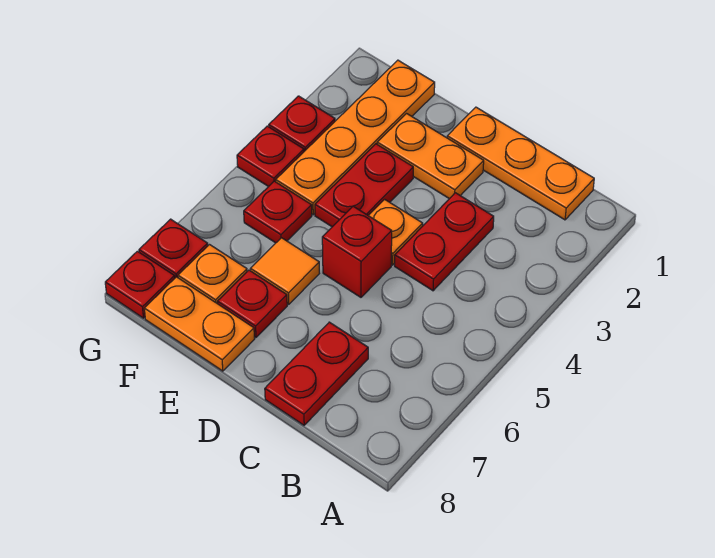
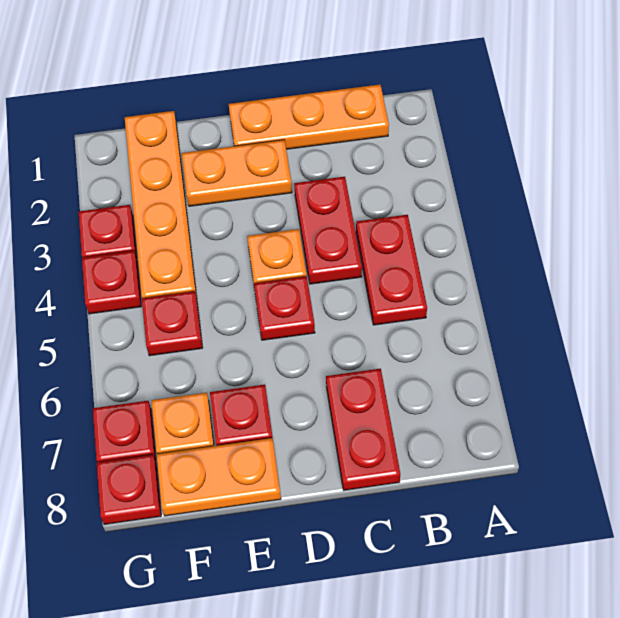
red 1x1 brick [322,206,392,297] -> red 1x1 plate [254,276,315,340]
red 1x2 plate [315,144,413,227] -> red 1x2 plate moved to [356,215,427,325]
orange 1x1 tile [251,238,319,304] -> none

